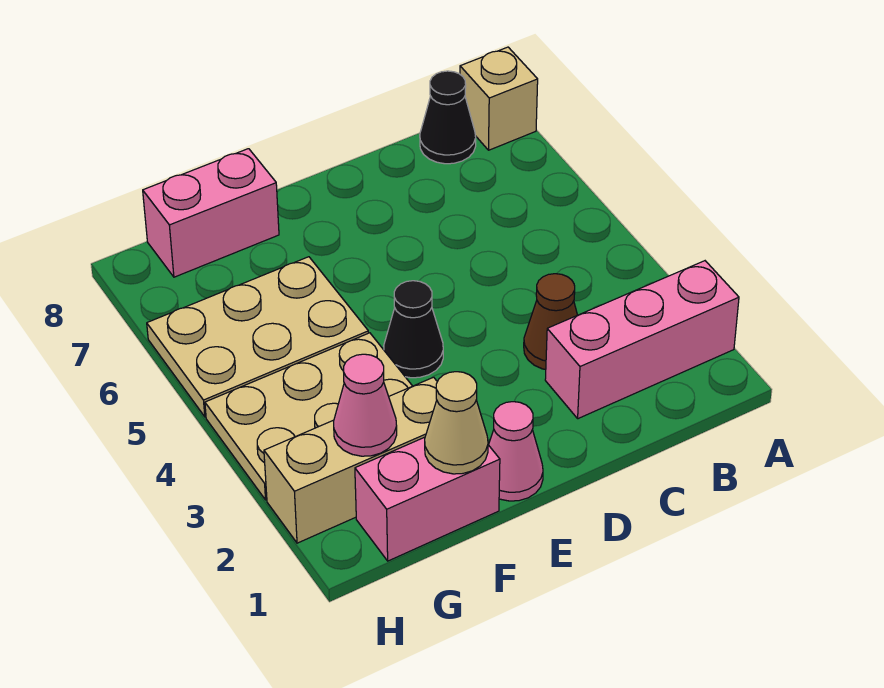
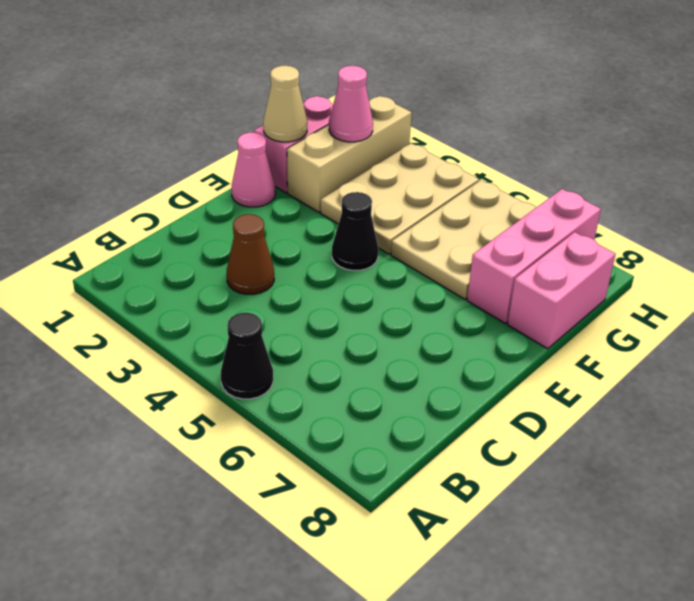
pink 1x3 brick [545,261,739,419] -> pink 1x3 brick moved to [467,189,601,324]
tan 1x1 brick [460,47,538,150] -> none
black 1x1 cone [420,71,476,164] -> black 1x1 cone moved to [221,313,273,399]

